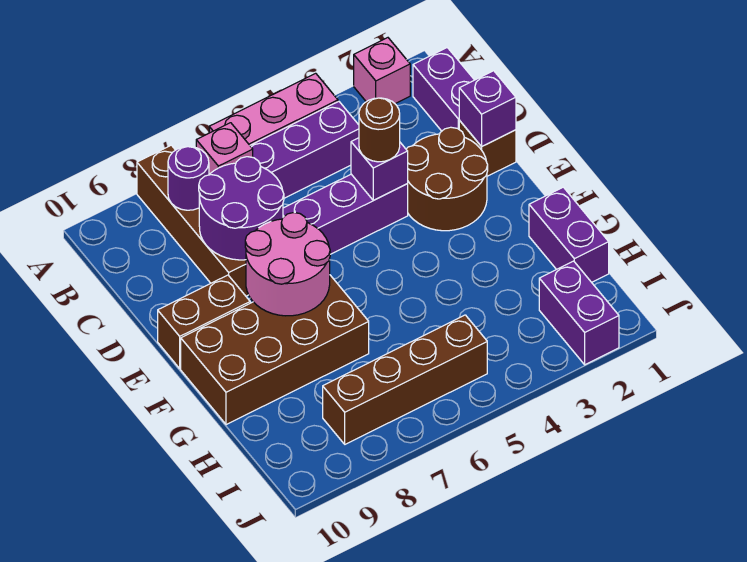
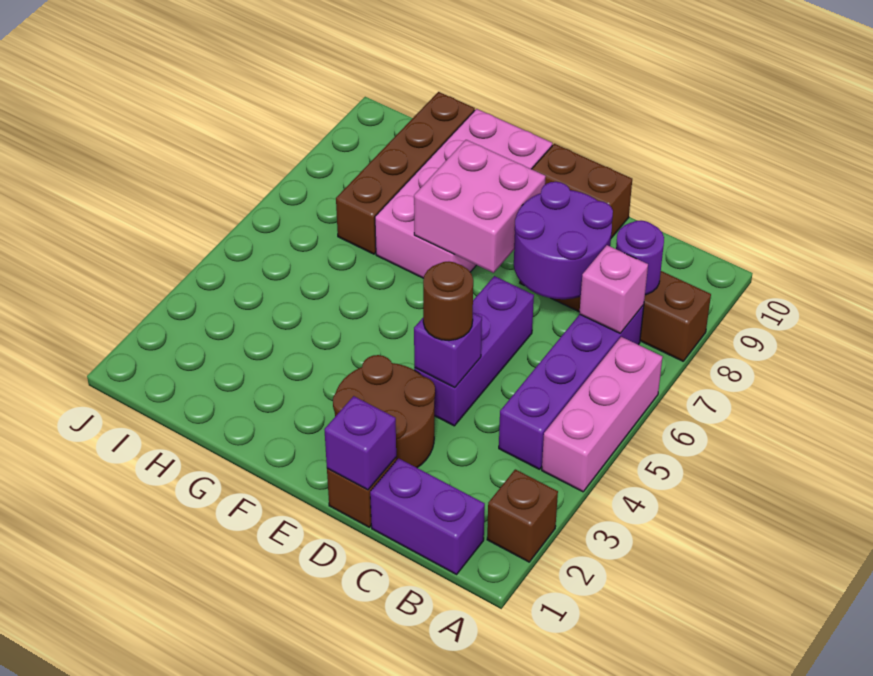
pink 1x1 brick [354,38,410,104] -> brown 1x1 brick [487,469,558,562]
pink 2x2 round brick [245,213,330,316] -> pink 2x2 brick [414,140,546,273]
brown 1x2 brick [158,275,250,368] -> brown 1x2 brick turned to [532,144,632,238]
brown 2x4 brick [181,275,369,425] -> pink 2x4 brick [375,109,552,278]
purple 1x2 brick [529,187,609,282] -> none
purple 1x2 brick [539,261,619,365] -> none
brown 1x4 brick [323,315,487,444] -> brown 1x4 brick moved to [336,92,475,254]

